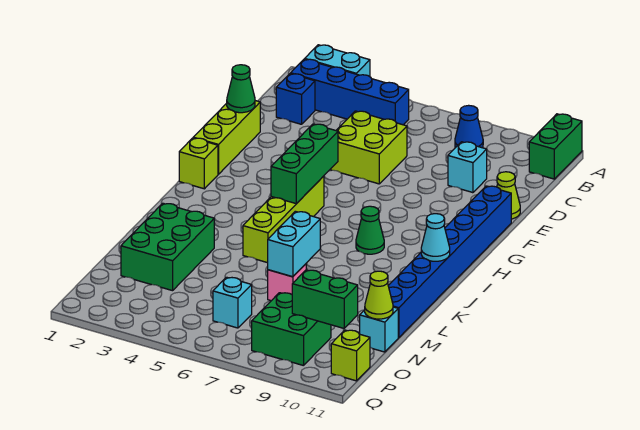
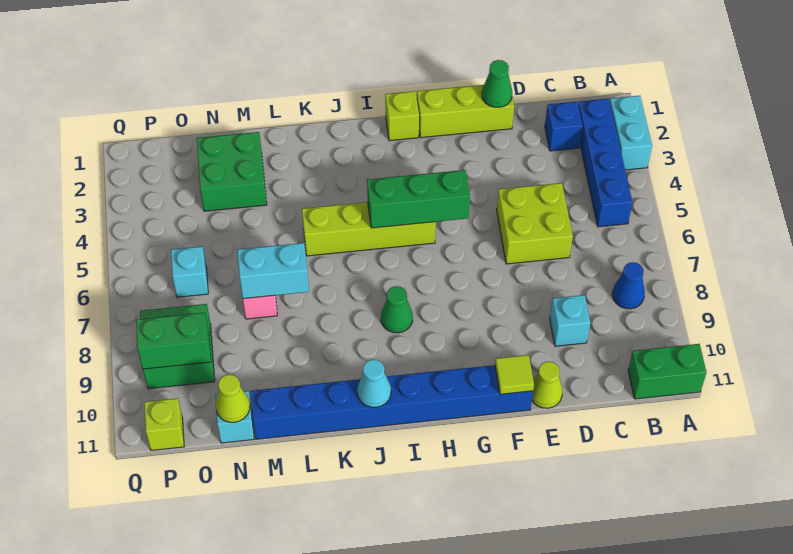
none -> lime 1x1 tile [495,355,534,394]
green 2x3 brick [121,203,214,291] -> green 2x2 brick [197,132,267,211]
green 1x2 brick [292,270,358,328] -> green 1x2 brick turned to [136,313,211,369]

